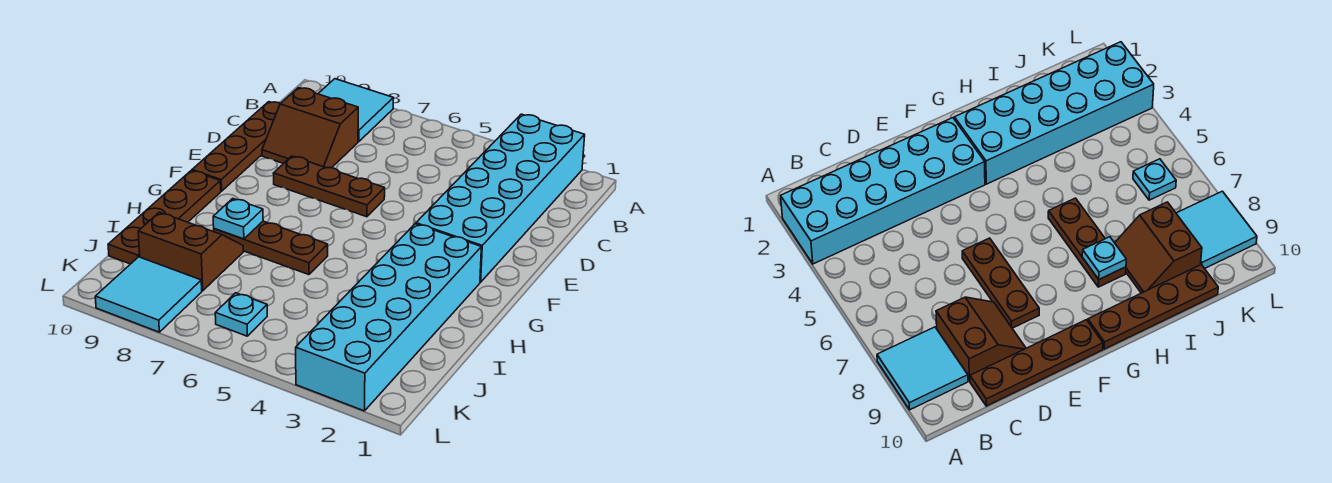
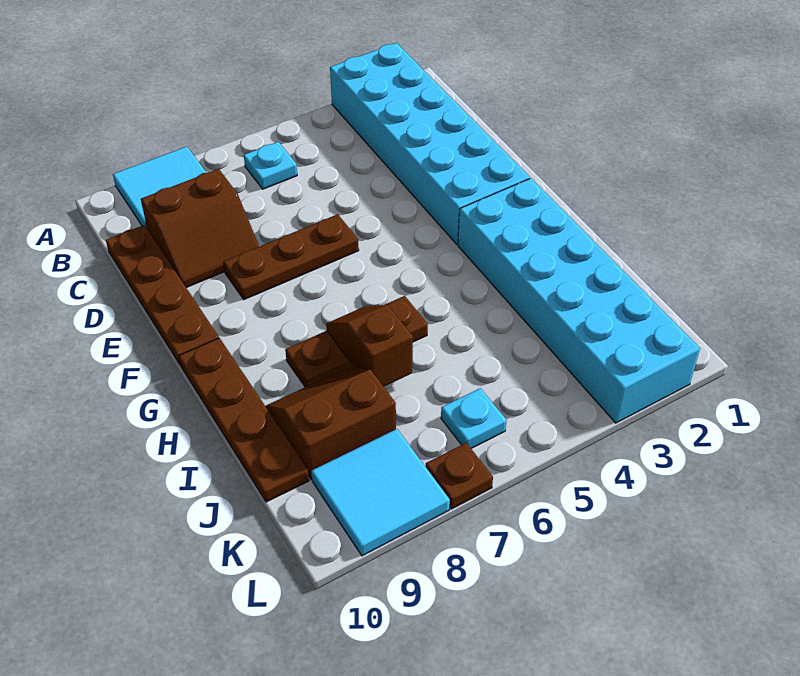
none -> brown 1x2 slope [326,305,413,387]
cyan 1x1 plate [213,198,263,239] -> cyan 1x1 plate moved to [244,142,297,189]
none -> brown 1x1 plate [425,443,493,509]

